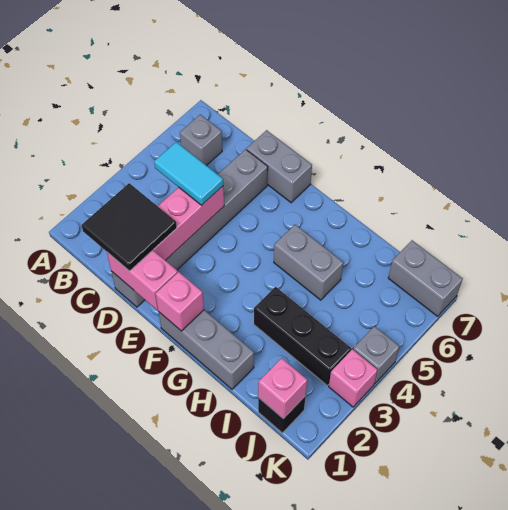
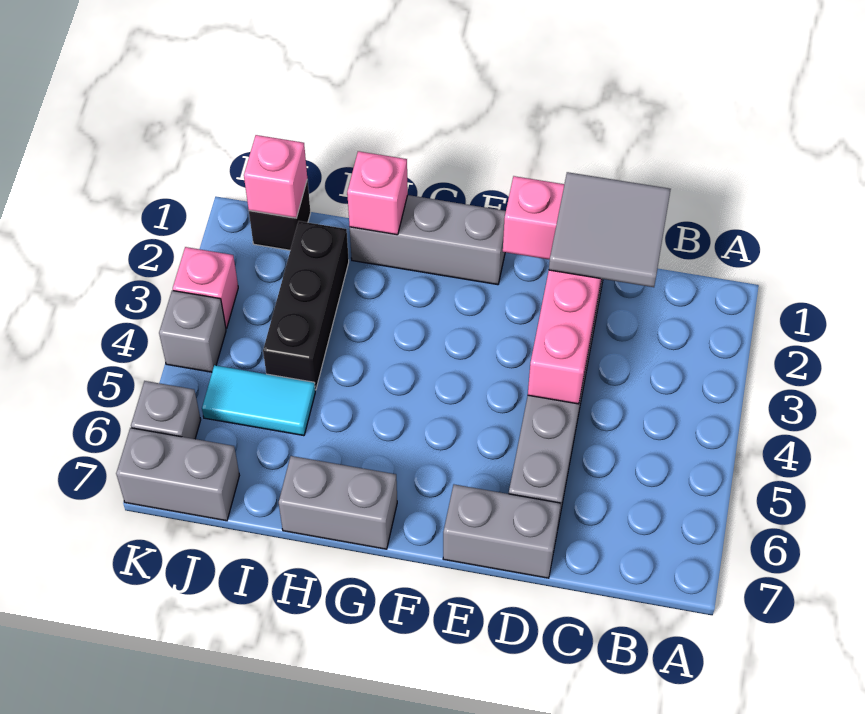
grey 1x1 brick [180,115,222,166] -> grey 1x1 brick moved to [131,381,201,439]
black 2x2 tile [82,183,177,271] -> grey 2x2 tile [549,172,671,287]
cyan 1x2 tile [154,142,223,206] -> cyan 1x2 tile moved to [202,365,315,436]
pink 1x1 brick [156,272,204,331] -> pink 1x1 brick moved to [347,151,408,235]
grey 1x2 brick [274,225,343,300] -> grey 1x2 brick moved to [279,456,397,549]
black 1x3 brick [254,287,351,385] -> black 1x3 brick turned to [263,221,349,390]

